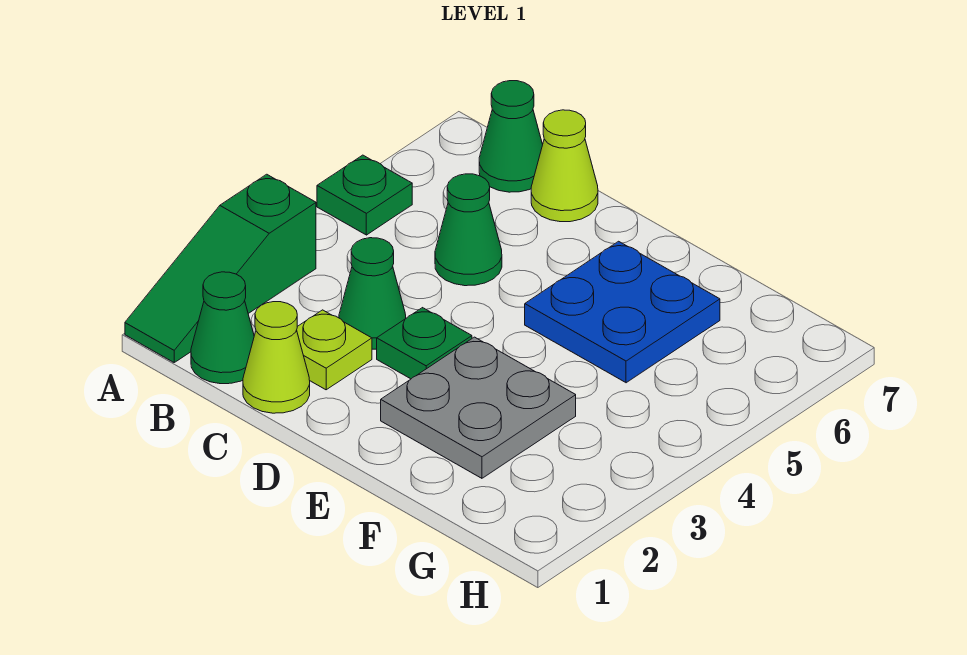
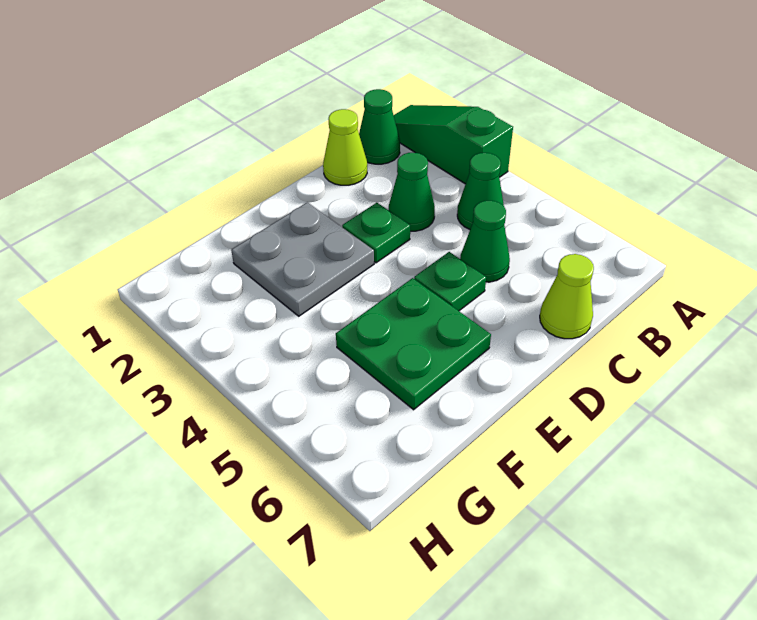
green 1x1 plate [317,155,412,235] -> green 1x1 plate moved to [414,252,486,311]
green 1x1 cone [479,81,543,192] -> green 1x1 cone moved to [457,153,504,229]
lime 1x1 plate [297,310,372,390] -> none
blue 2x2 plate [525,241,720,383] -> green 2x2 plate [336,278,491,410]

